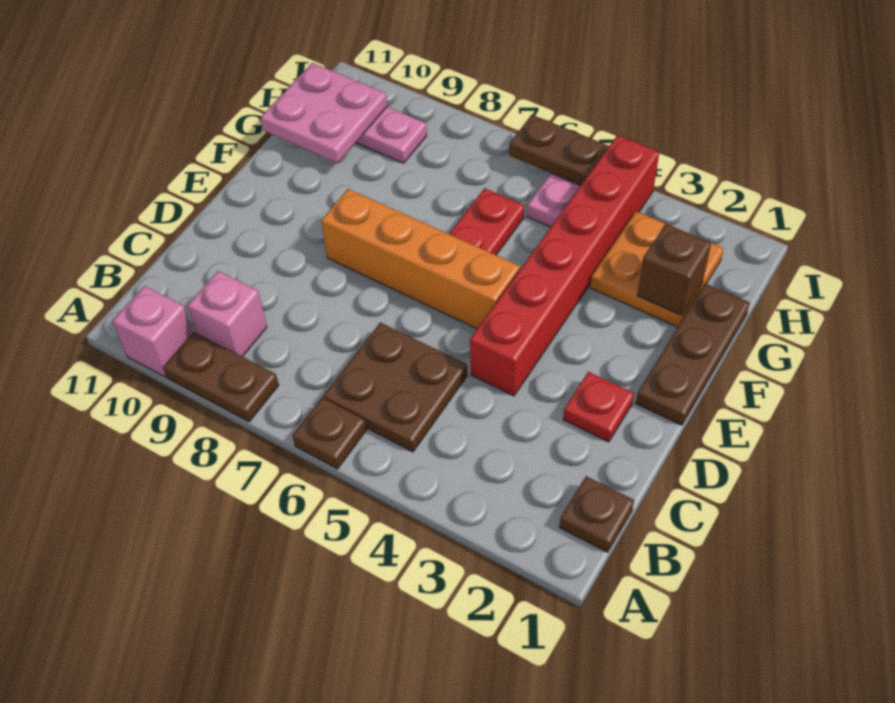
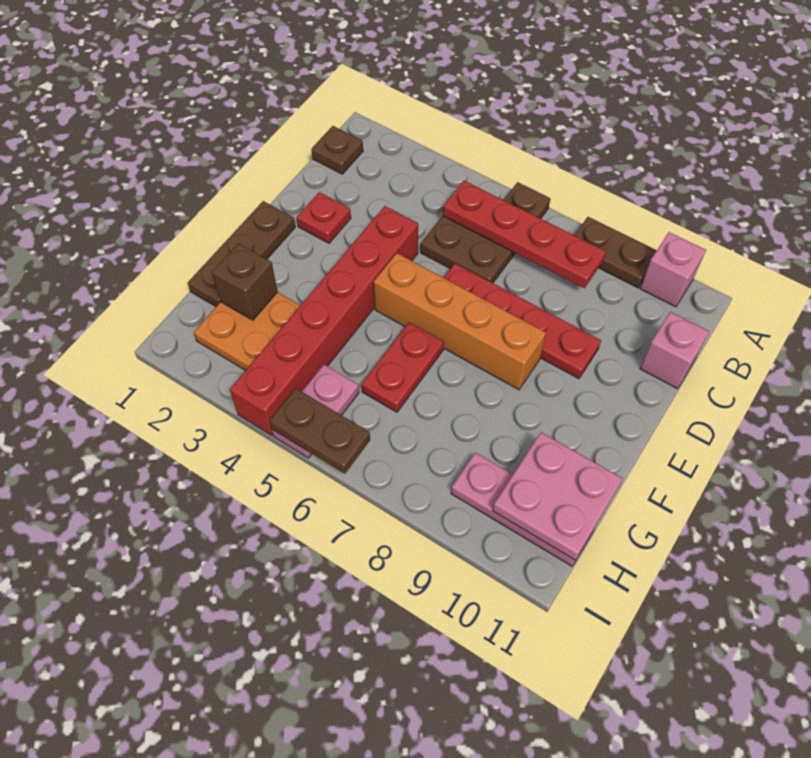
none -> red 1x4 plate [443,181,606,288]
pink 1x1 brick [188,271,267,357] -> pink 1x1 brick moved to [640,312,709,389]
none -> red 1x4 plate [444,264,601,379]

